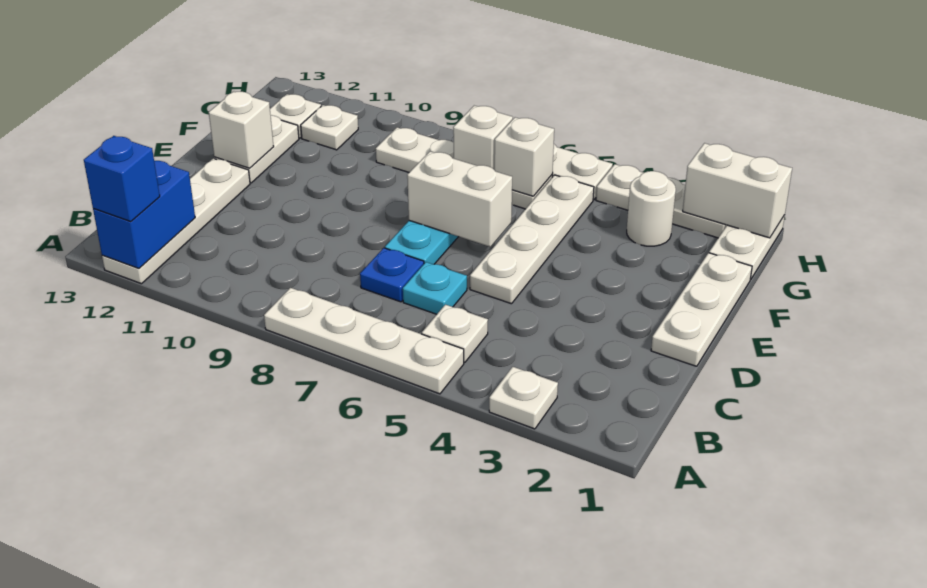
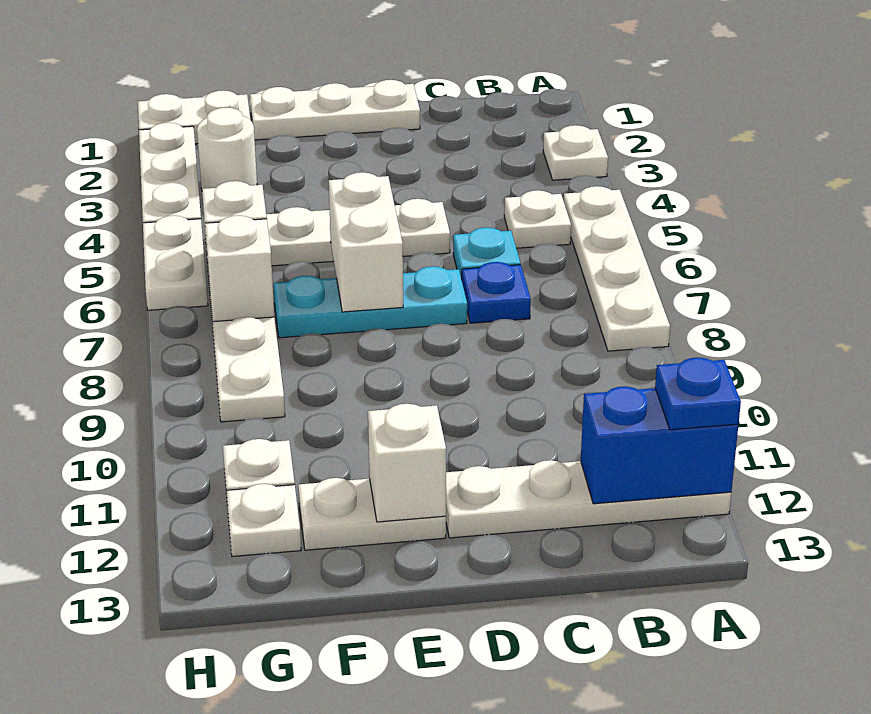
blue 1x1 brick [84,136,160,222] -> blue 1x1 plate [655,357,741,430]
white 1x2 brick [683,143,792,238] -> none

